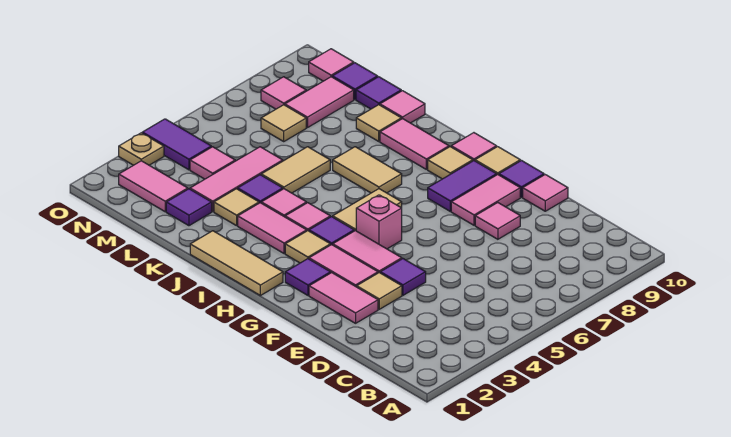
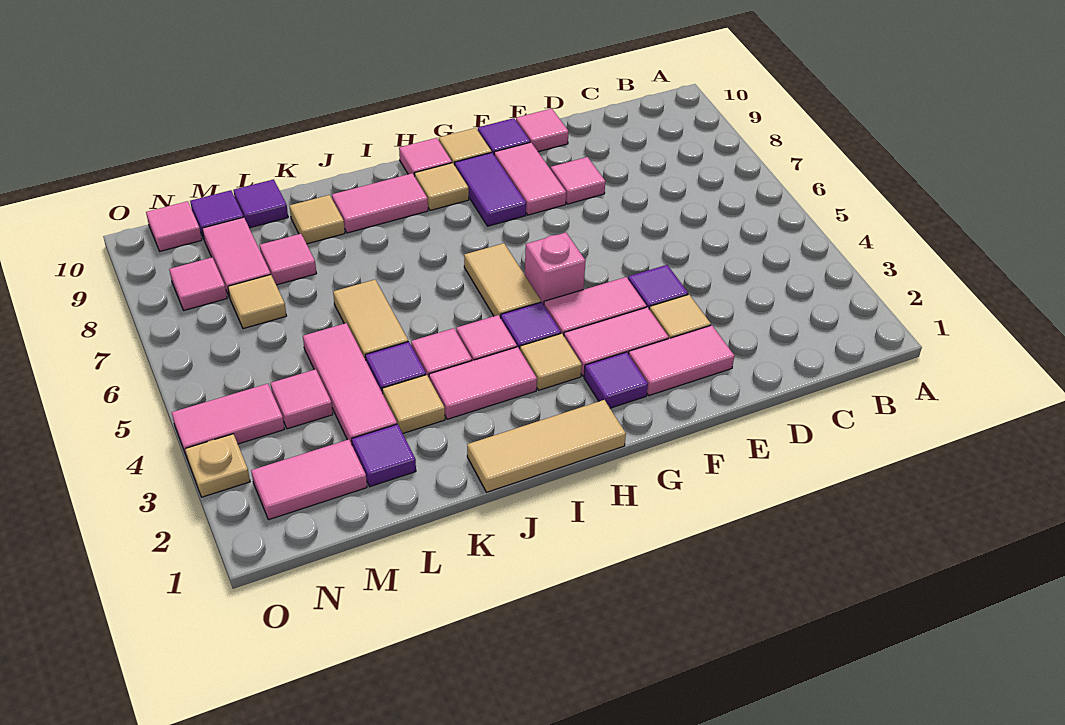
tan 1x2 tile [333,147,402,193] -> none
pink 1x1 tile [380,91,425,123] -> pink 1x1 tile moved to [260,234,316,285]
purple 1x2 tile [142,119,211,170] -> pink 1x2 tile [172,384,284,457]

